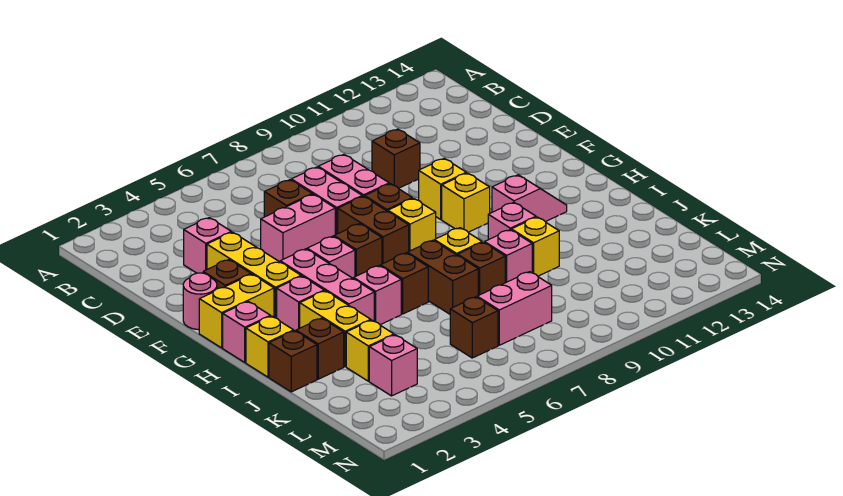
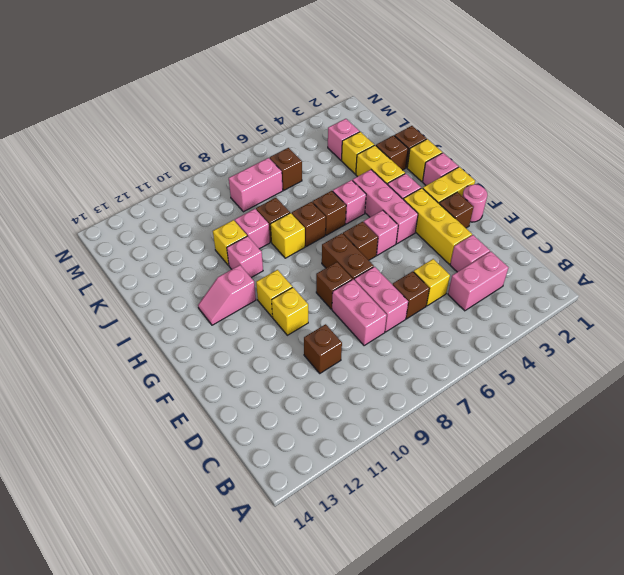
pink 1x2 brick [261,194,335,262] -> pink 1x2 brick moved to [448,251,508,311]
yellow 1x1 brick [388,198,436,251] -> yellow 1x1 brick moved to [414,259,450,306]
brown 1x2 brick [407,240,478,314] -> brown 1x1 brick [292,202,326,247]

